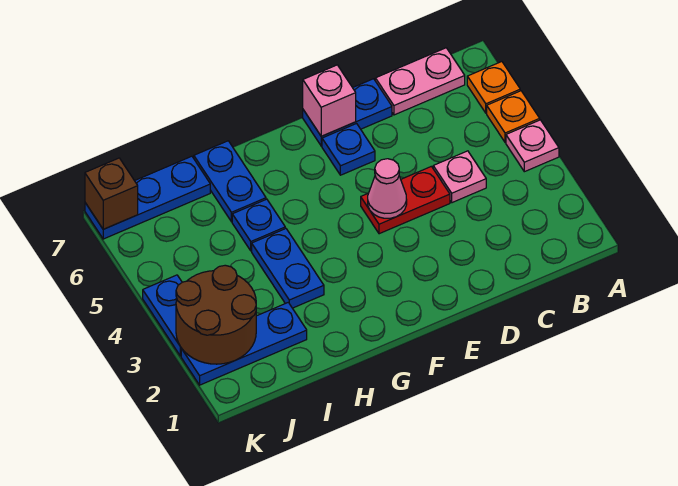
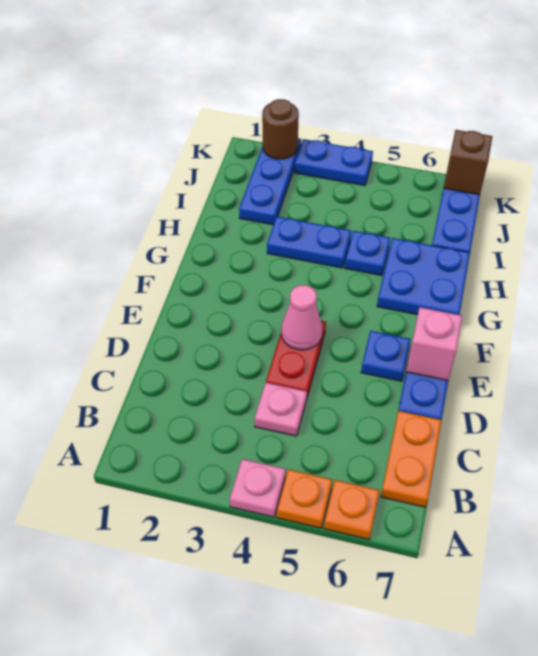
pink 1x2 plate [375,48,465,115] -> orange 1x2 plate [381,411,442,507]
blue 1x2 plate [194,141,266,222] -> blue 2x2 plate [377,238,470,315]
brown 2x2 round brick [176,265,256,364] -> brown 1x1 round brick [262,99,299,159]

